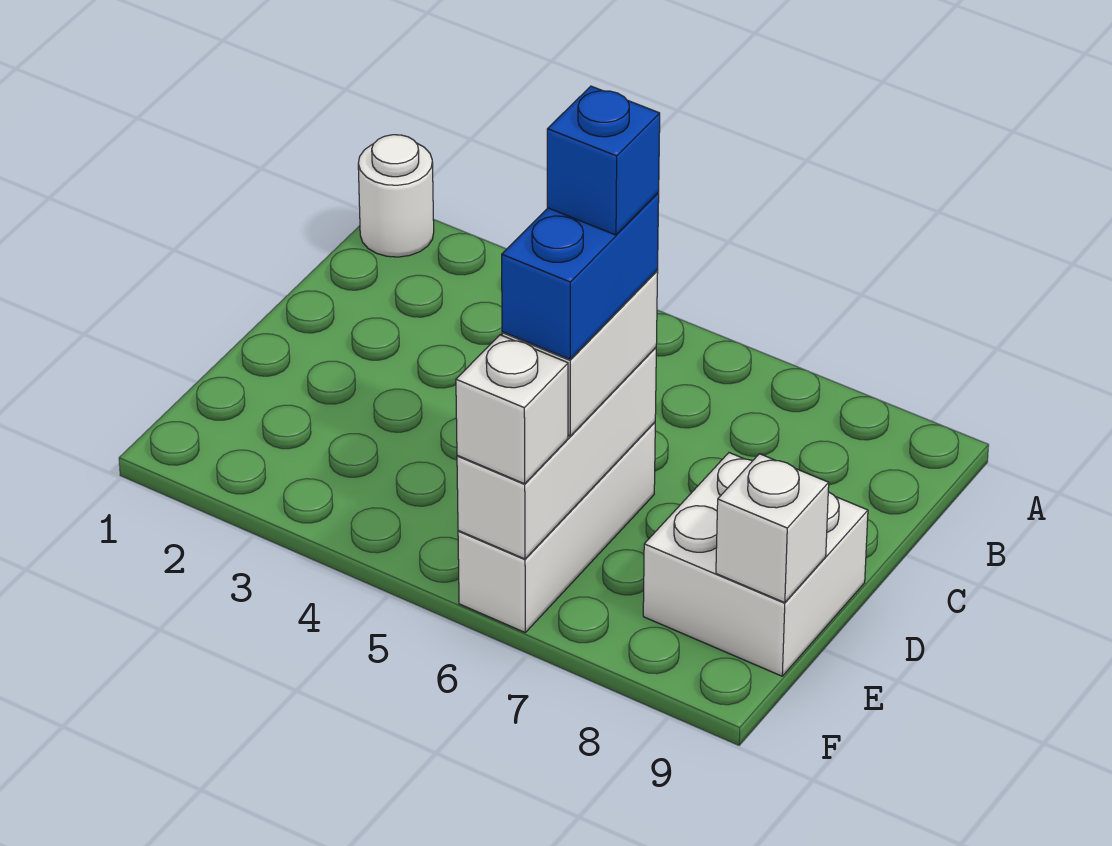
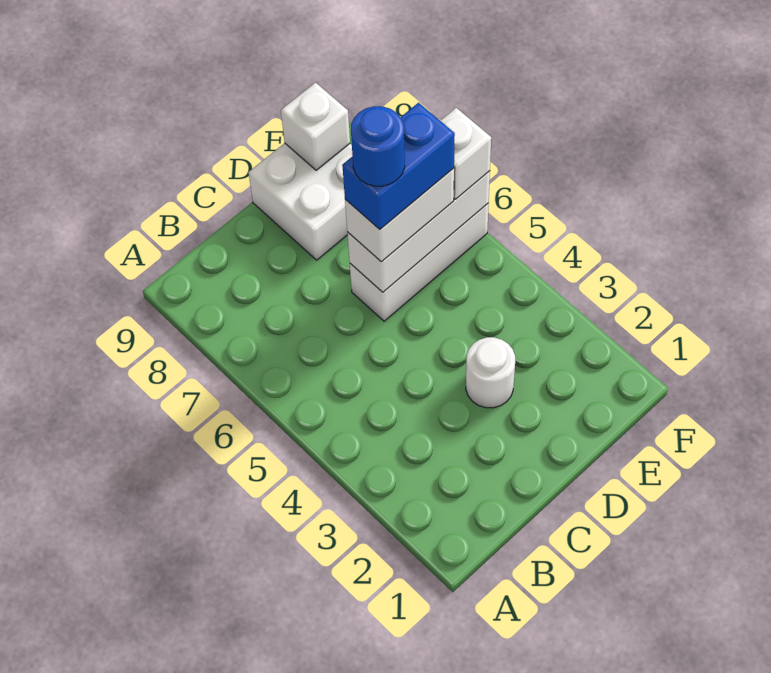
white 1x1 round brick [358,135,434,257] -> white 1x1 round brick moved to [466,337,515,408]
blue 1x1 brick [547,86,660,235] -> blue 1x1 round brick [351,106,405,186]

